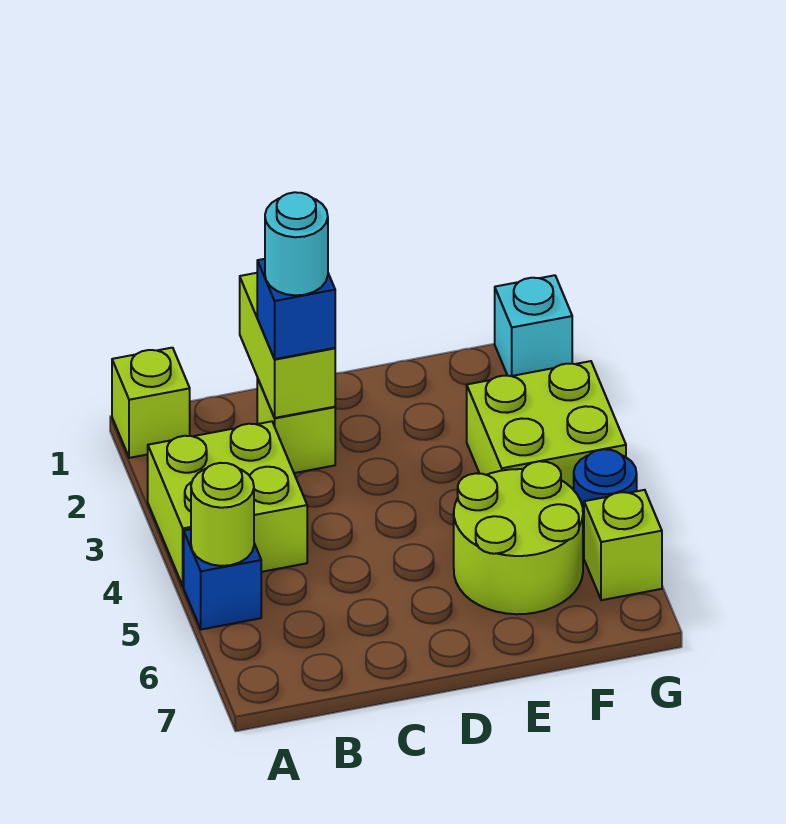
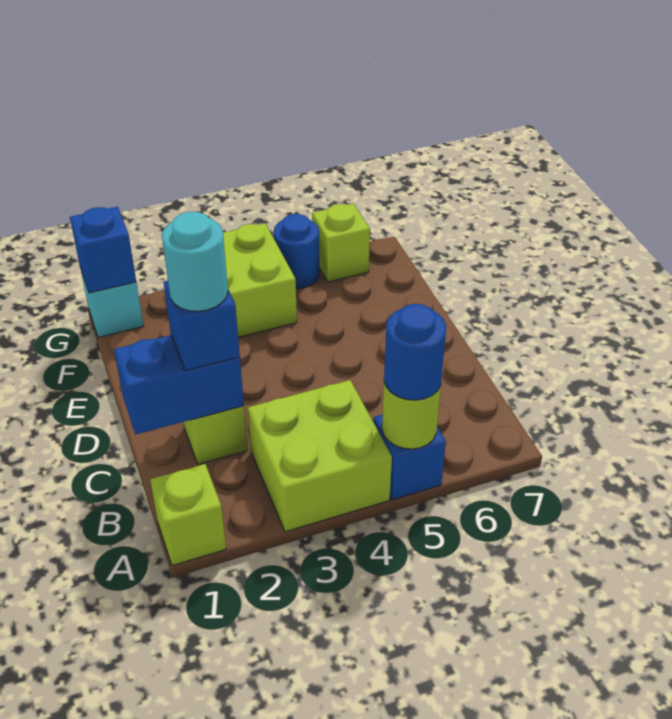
none -> blue 1x1 round brick [384,304,446,400]
lime 1x2 brick [240,273,335,418] -> blue 1x2 brick [114,335,244,434]
lime 2x2 round brick [454,461,583,614] -> none
none -> blue 1x1 brick [70,207,136,293]

